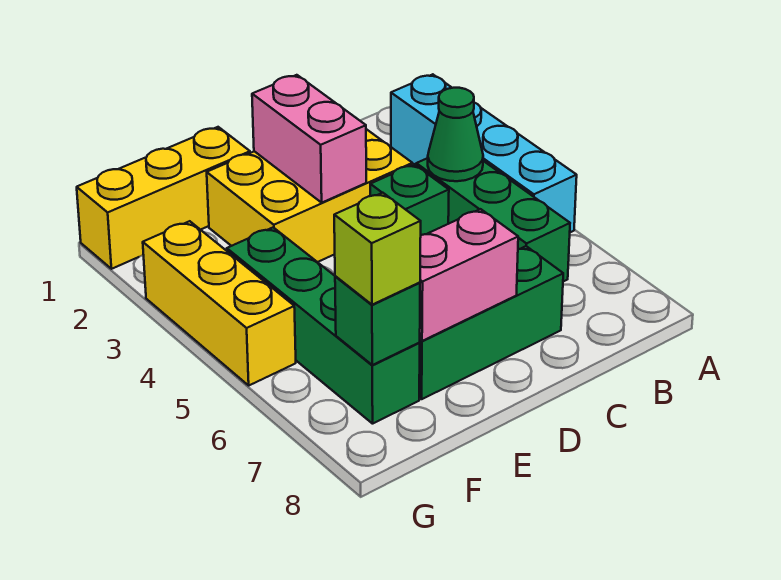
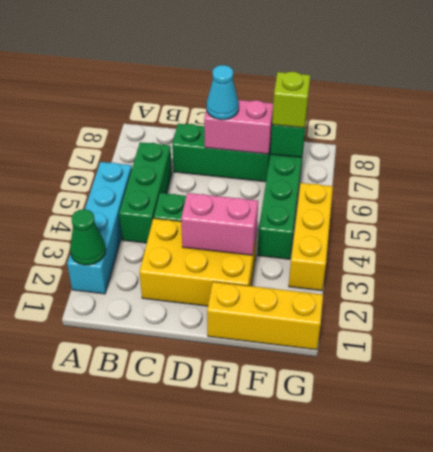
green 1x1 cone [428,88,483,181] -> green 1x1 cone moved to [70,209,106,265]
pink 1x2 brick [252,75,366,203] -> pink 1x2 brick turned to [181,193,258,255]
none -> cyan 1x1 cone [207,65,239,120]

